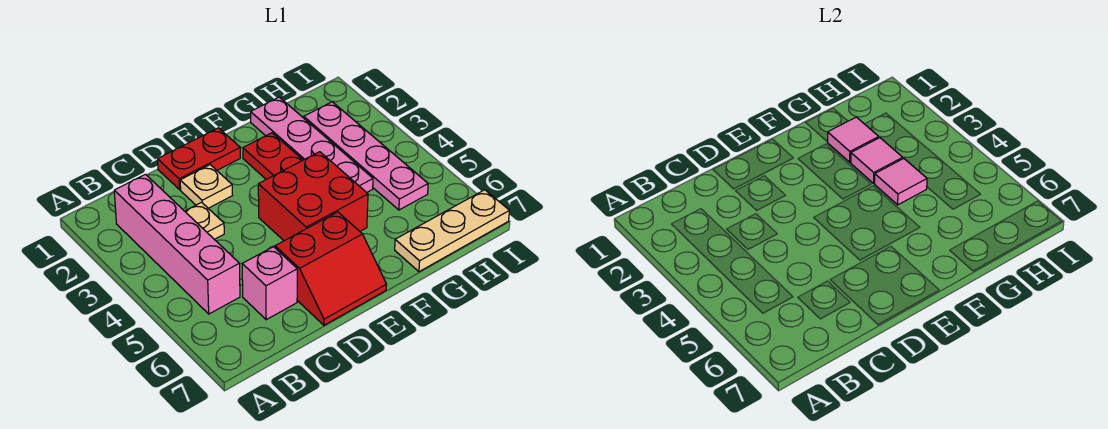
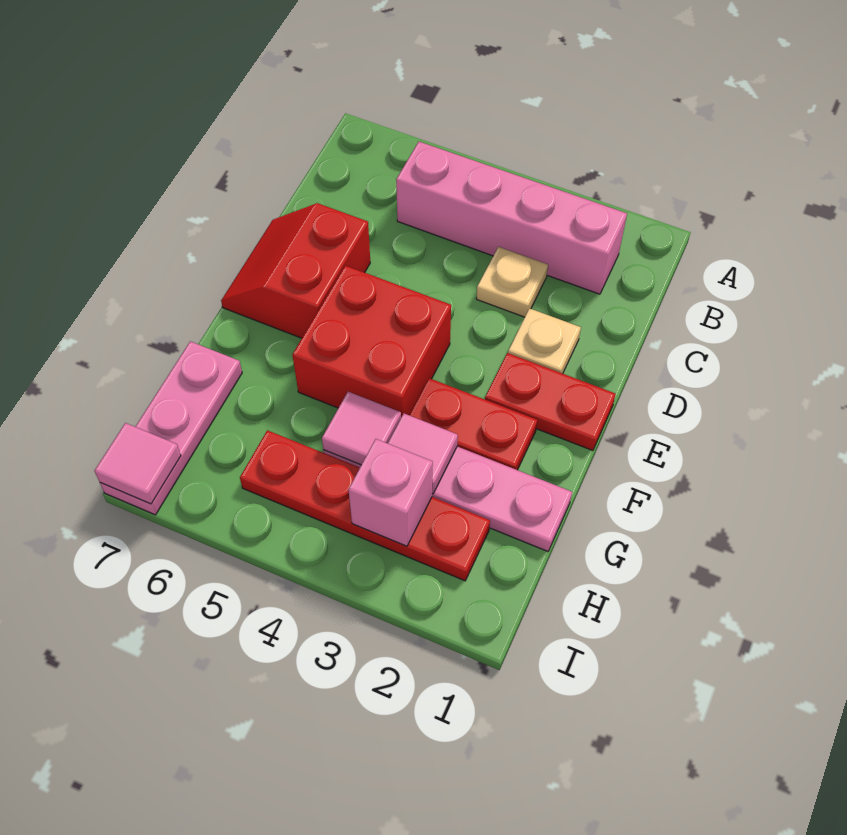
pink 1x1 brick [242,247,297,320] -> pink 1x1 brick moved to [348,439,433,546]
red 1x2 plate [158,128,240,189] -> red 1x2 plate turned to [485,353,616,450]
pink 1x1 tile [828,117,879,162] -> pink 1x1 tile moved to [94,423,181,504]
tan 1x3 plate [395,190,509,272] -> pink 1x3 plate [100,341,242,515]
pink 1x4 plate [304,102,428,210] -> red 1x4 plate [240,430,490,581]

